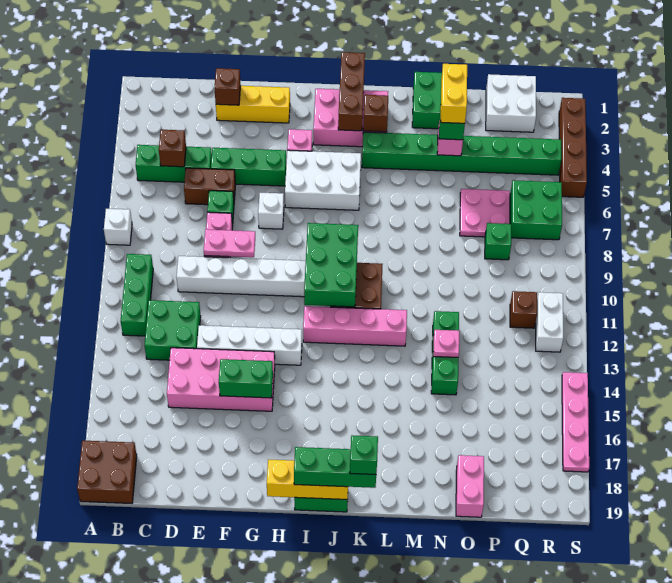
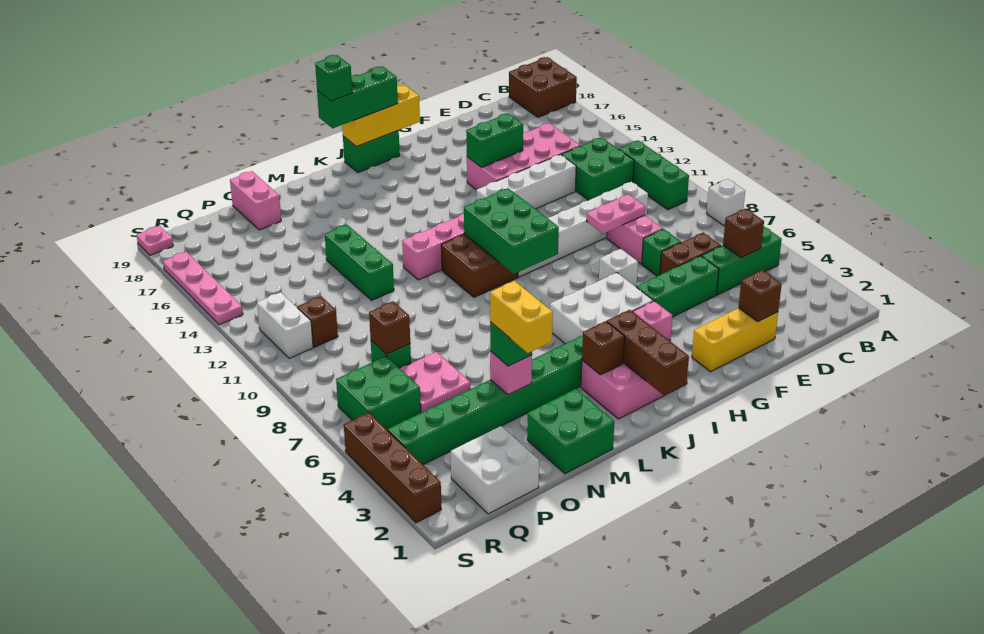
pink 1x1 plate [433,330,459,357] -> pink 1x1 plate moved to [137,226,173,255]
none -> brown 1x1 brick [369,301,410,354]

